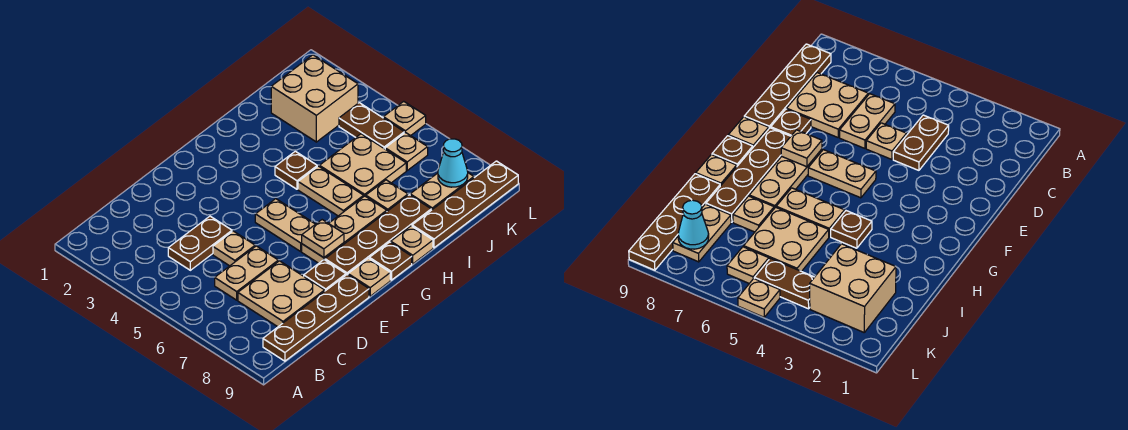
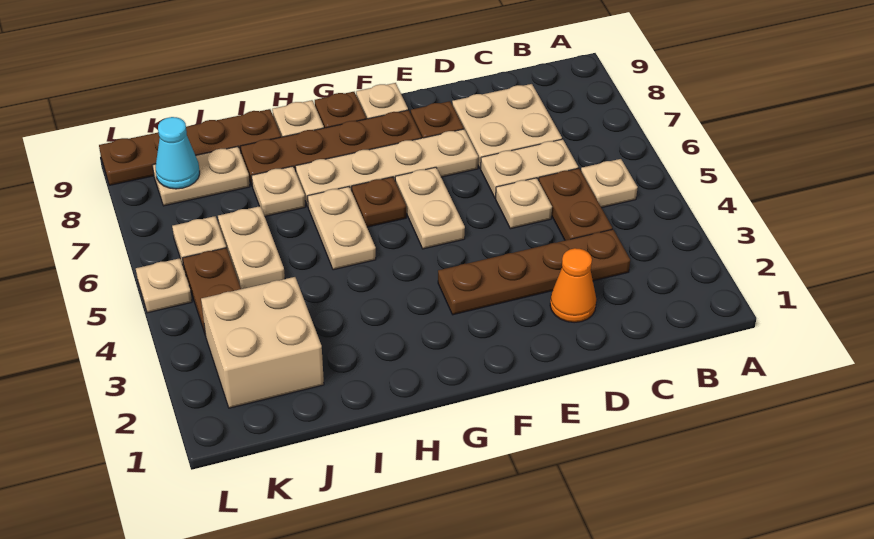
brown 1x4 plate [263,275,369,361] -> brown 1x4 plate moved to [438,229,630,315]
brown 1x2 plate [168,216,232,270] -> brown 1x2 plate turned to [539,168,612,240]
none -> orange 1x1 cone [550,248,596,323]
tan 1x3 plate [302,196,387,263] -> tan 1x4 plate [295,129,478,206]
tan 1x1 plate [302,220,344,258] -> tan 1x1 plate moved to [581,159,638,208]
brown 1x1 plate [275,151,317,189] -> brown 1x1 plate moved to [352,177,406,227]
tan 2x2 plate [319,134,406,196] -> tan 1x2 plate [218,206,285,289]

